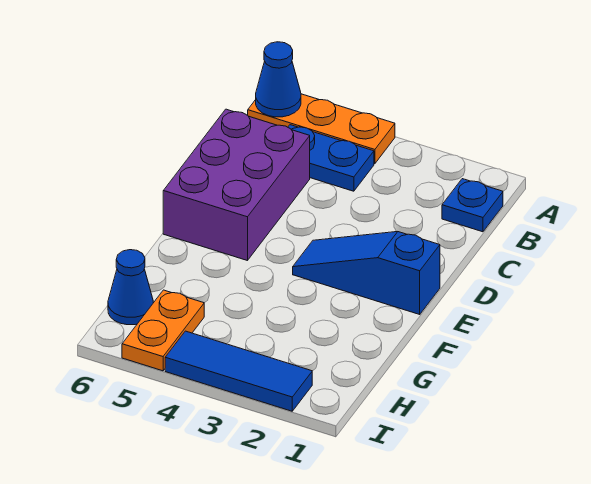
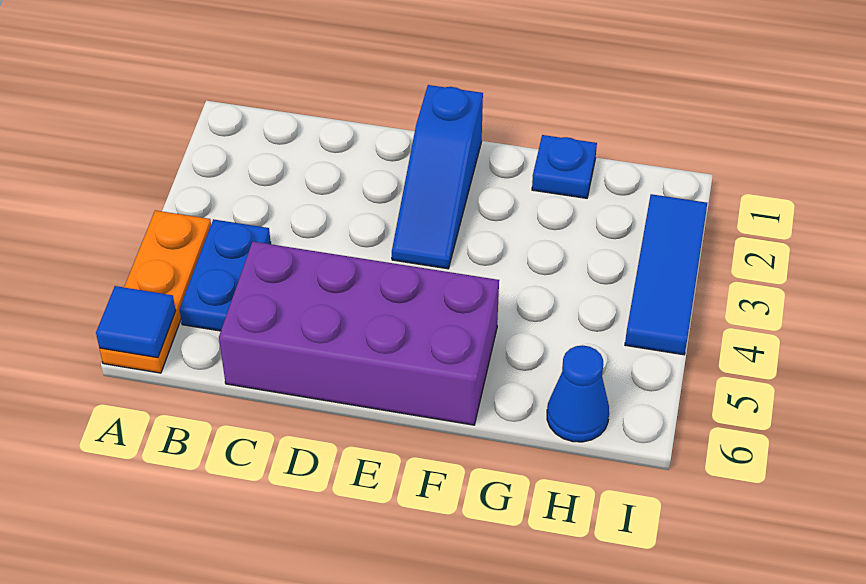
blue 1x1 cone [256,42,301,117] -> blue 1x1 tile [96,286,176,358]
blue 1x1 plate [442,179,503,232] -> blue 1x1 plate moved to [532,135,597,198]
purple 2x3 brick [163,109,310,261] -> purple 2x4 brick [219,242,499,425]
orange 1x2 plate [122,290,204,371] -> none

